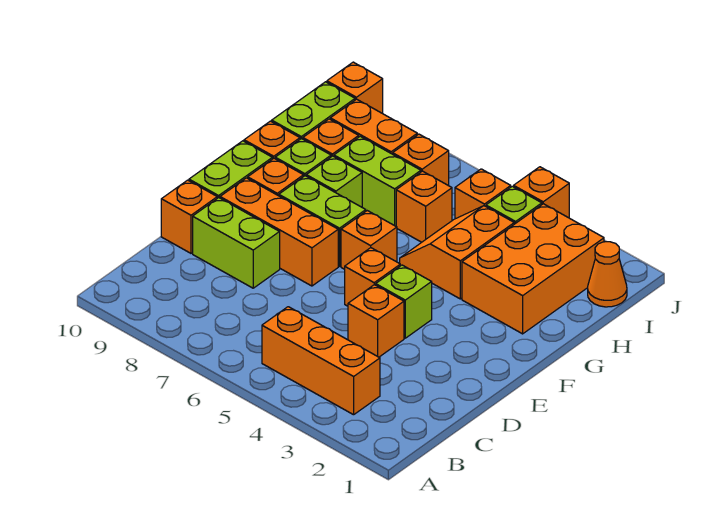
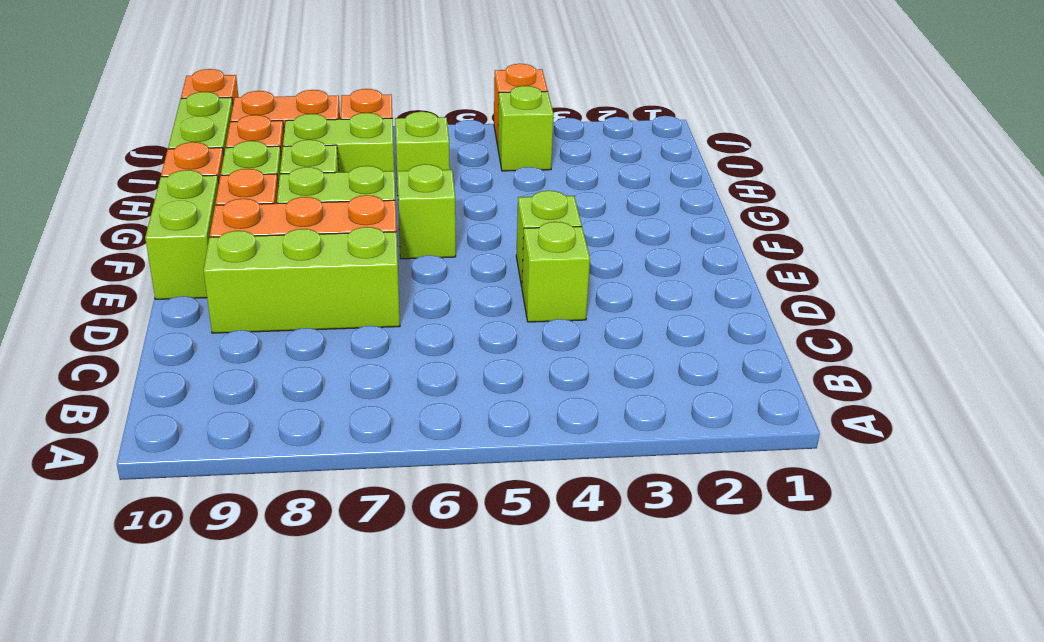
orange 1x3 brick [262,307,380,415] -> none
orange 1x1 brick [348,285,404,357] -> lime 1x1 brick [522,222,590,322]
lime 1x2 brick [193,198,280,288] -> lime 1x3 brick [203,227,400,333]
orange 1x1 brick [161,180,217,253] -> none
orange 1x1 brick [345,248,400,306] -> none
orange 1x1 brick [341,211,397,269] -> lime 1x1 brick [397,164,456,259]
orange 2x3 brick [462,204,604,334] -> none
orange 2x2 slope [400,206,514,299] -> none
orange 1x1 brick [396,171,452,242] -> lime 1x1 brick [395,112,450,187]
orange 1x1 cone [588,242,627,307] -> none
orange 1x1 brick [455,169,511,219] -> none

